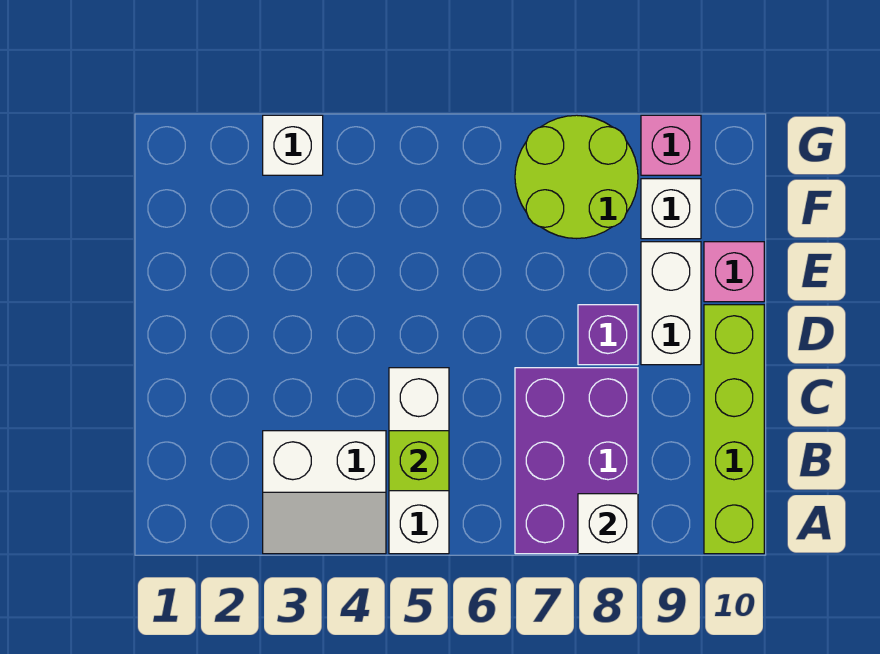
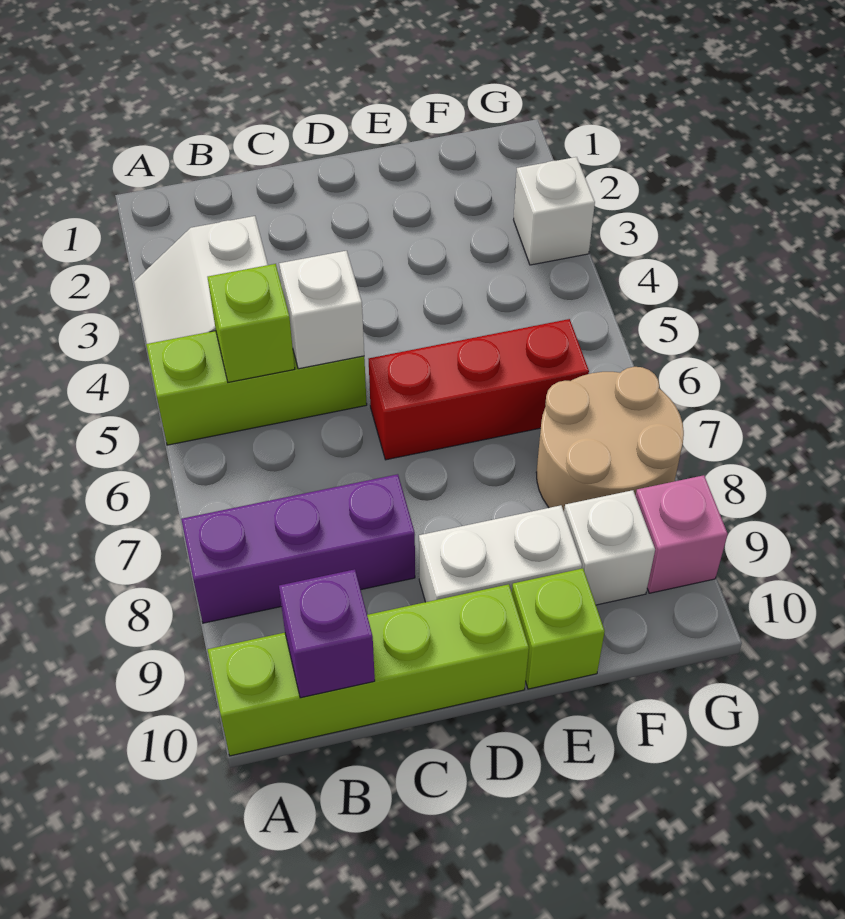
white 1x3 brick [389,368,449,554] -> lime 1x3 brick [146,331,367,445]
purple 2x3 brick [515,368,638,554] -> purple 1x3 brick [181,474,415,623]
white 1x1 brick [578,494,638,554] -> white 1x1 brick moved to [279,251,364,369]
none -> red 1x3 brick [369,319,589,460]
purple 1x1 brick [578,305,638,365] -> purple 1x1 brick moved to [279,569,375,698]
pink 1x1 brick [704,242,764,302] -> lime 1x1 brick [512,568,605,689]
lime 2x2 round brick [515,115,638,239] -> tan 2x2 round brick [536,367,684,511]

